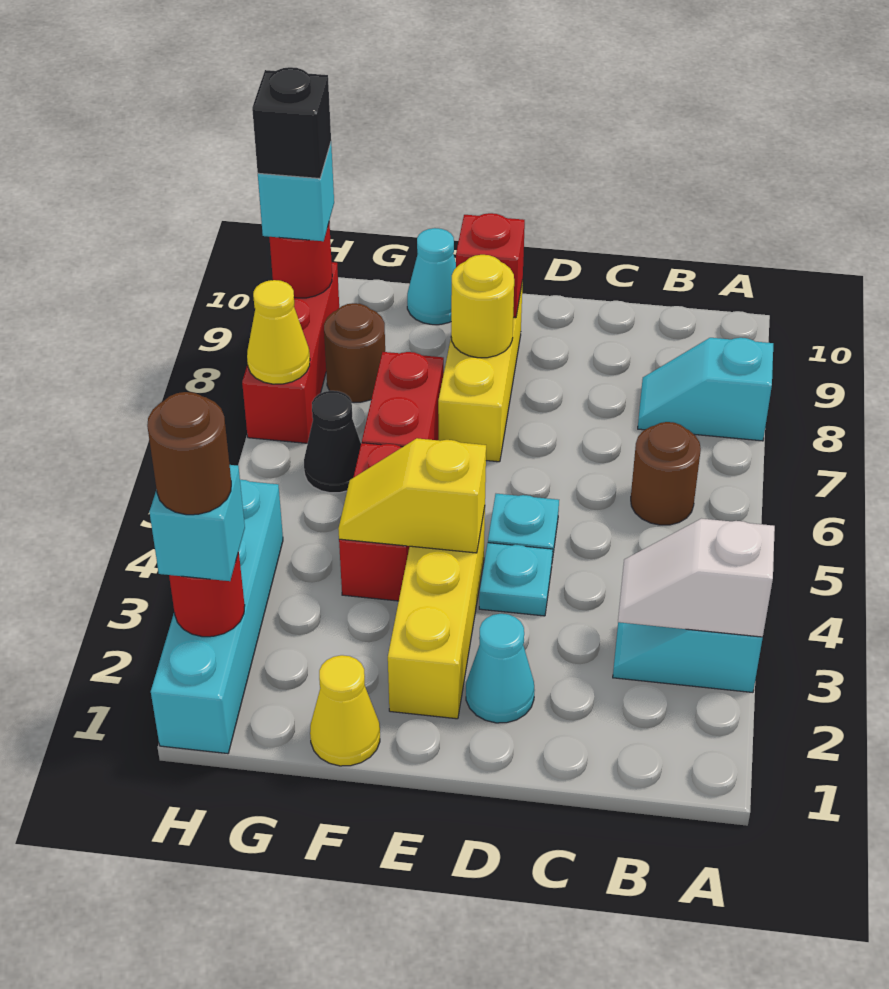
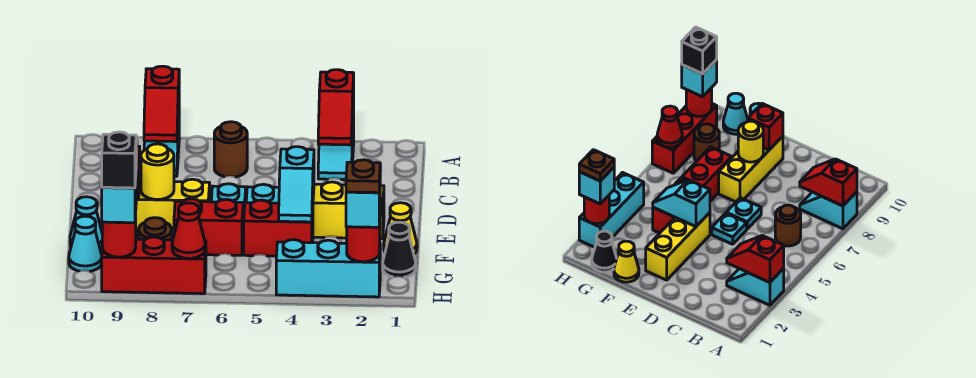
white 1x2 slope [618,519,775,637] -> red 1x2 slope [318,70,354,145]
none -> red 1x2 slope [144,66,179,142]
cyan 1x1 cone [466,614,535,723] -> cyan 1x1 cone moved to [69,216,102,271]
cyan 1x1 plate [479,543,553,616] -> cyan 1x1 plate moved to [211,184,246,217]
yellow 1x2 slope [338,438,486,553] -> cyan 1x2 slope [279,147,314,222]
black 1x1 cone [304,391,361,493] -> black 1x1 cone moved to [383,222,416,277]
cyan 1x4 brick [151,480,283,754] -> cyan 1x3 brick [276,240,380,297]
brown 1x1 round brick [147,392,231,515] -> brown 1x1 plate [346,160,380,193]
yellow 1x1 cone [247,280,310,384] -> red 1x1 cone [172,203,205,258]

